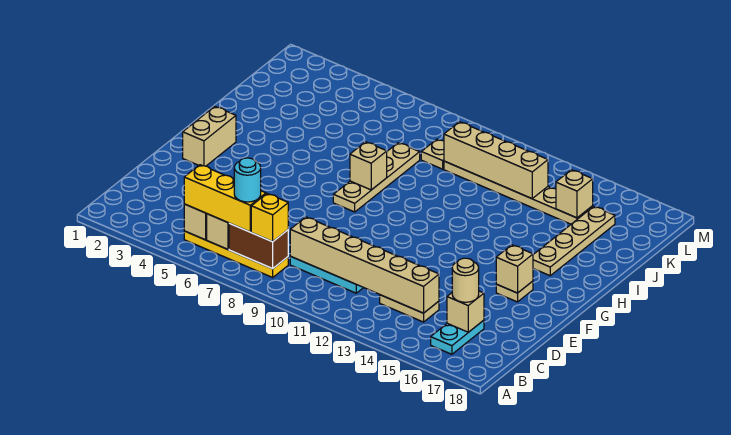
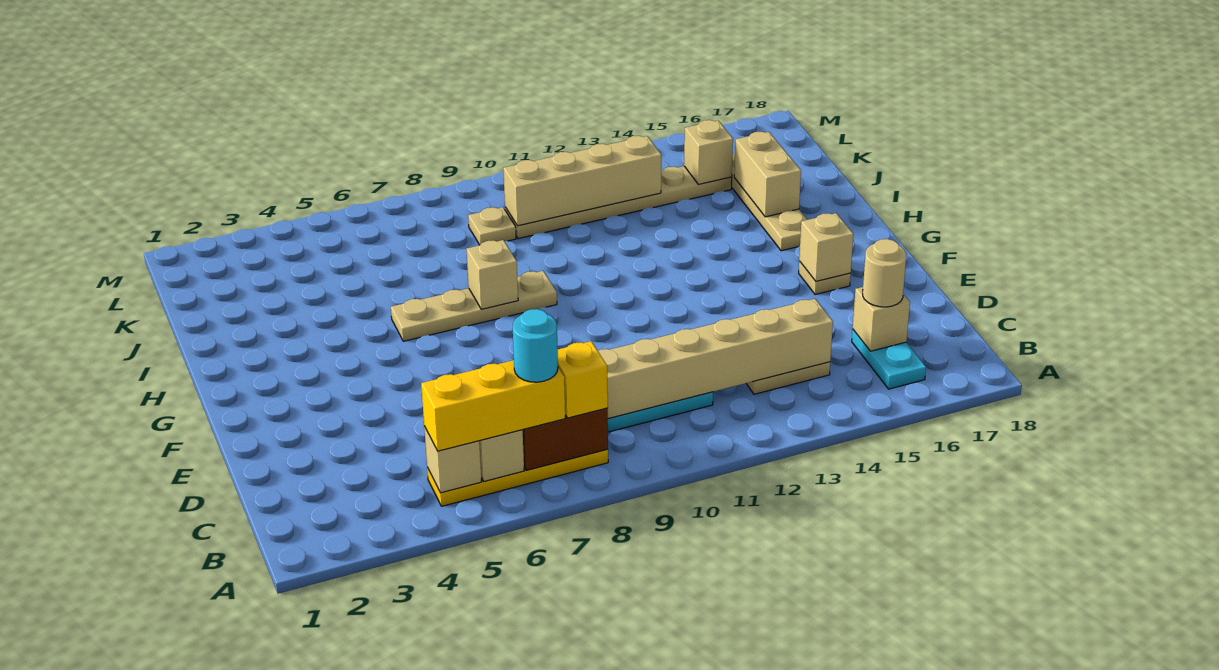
tan 1x2 brick [183,106,236,166] -> tan 1x2 brick moved to [734,132,801,217]
tan 1x4 plate [333,143,420,212] -> tan 1x4 plate turned to [391,271,557,341]

